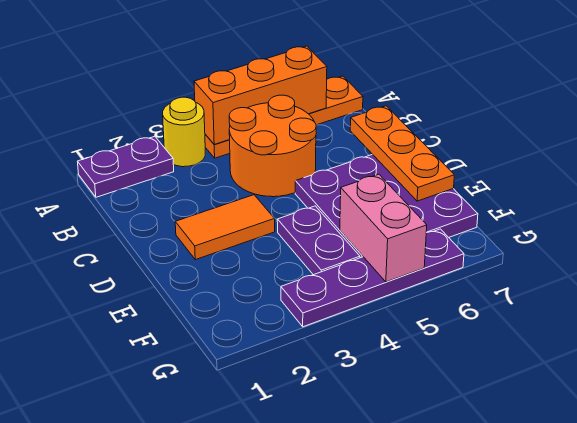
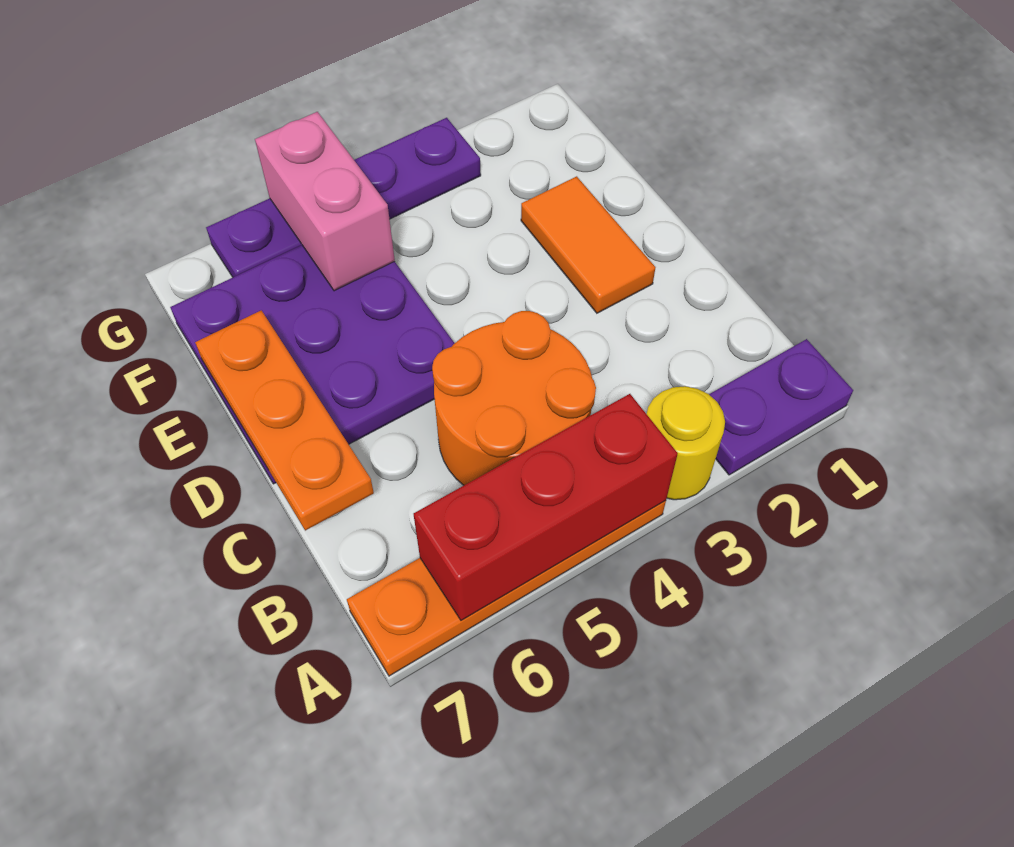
orange 1x3 brick [194,46,327,145] -> red 1x3 brick [414,394,678,620]
orange 1x2 tile [175,195,275,260] -> orange 1x2 tile turned to [521,176,655,313]
purple 1x2 plate [277,206,360,275] -> none

